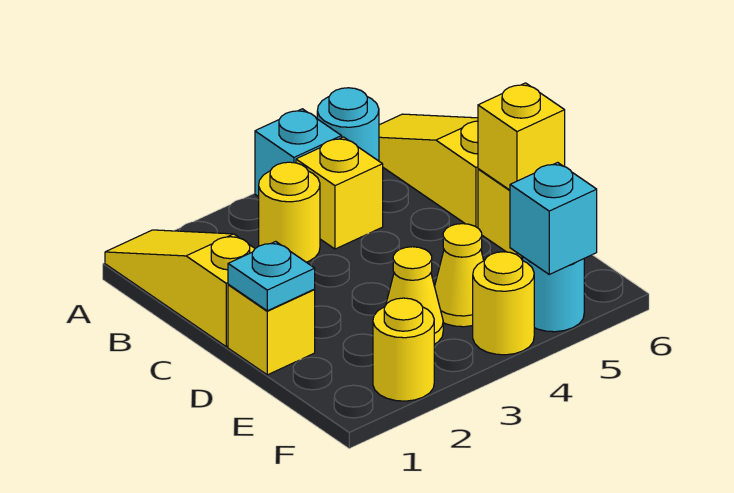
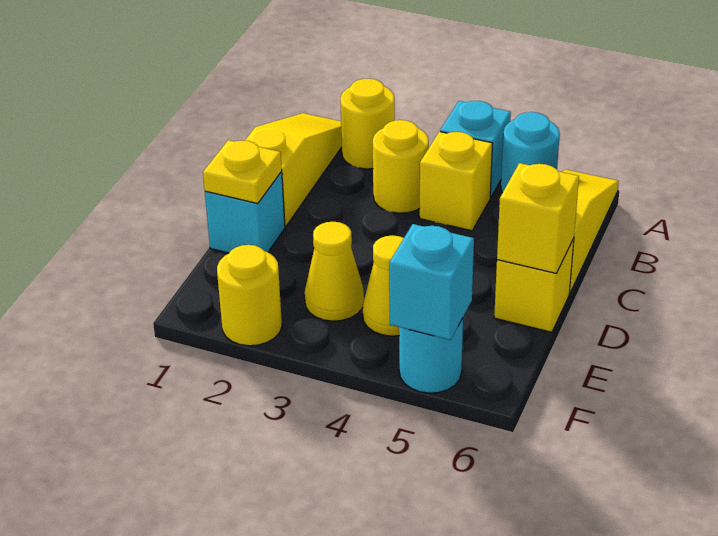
yellow 1x1 brick [228,285,315,375] -> cyan 1x1 brick [205,172,285,253]
cyan 1x1 plate [228,241,315,311] -> yellow 1x1 plate [203,140,282,203]
yellow 1x1 round brick [473,252,534,355] -> yellow 1x1 round brick moved to [340,79,395,169]

